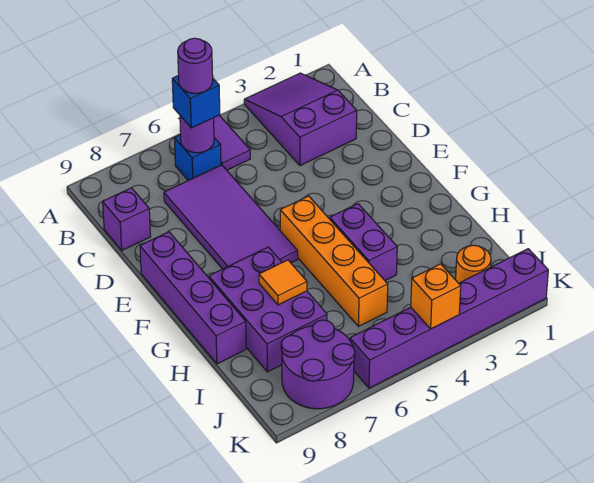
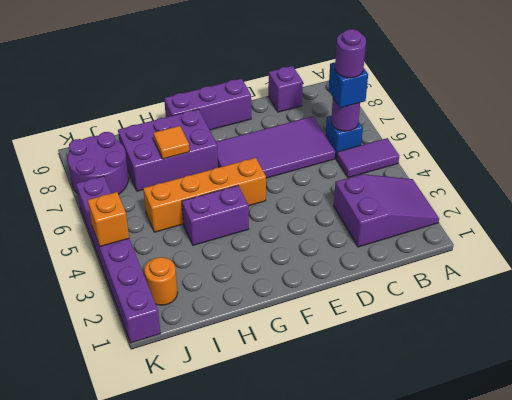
purple 1x4 brick [140,232,246,364] -> purple 1x3 brick [164,79,251,130]

